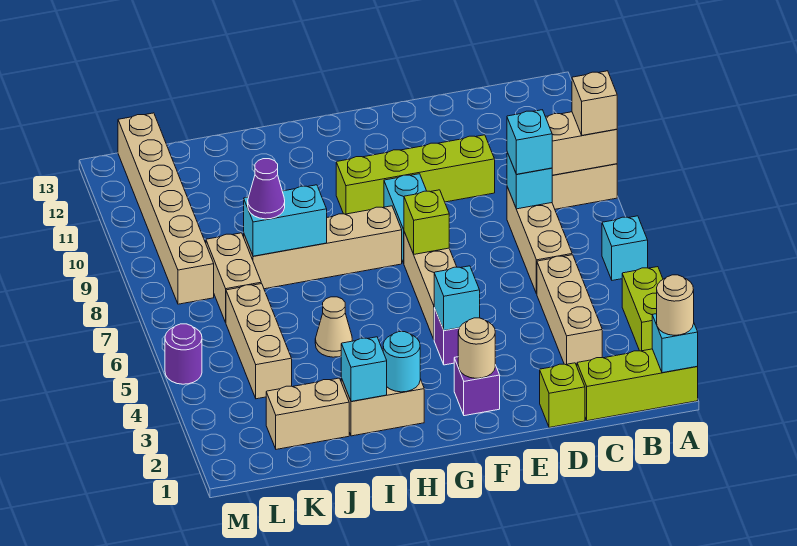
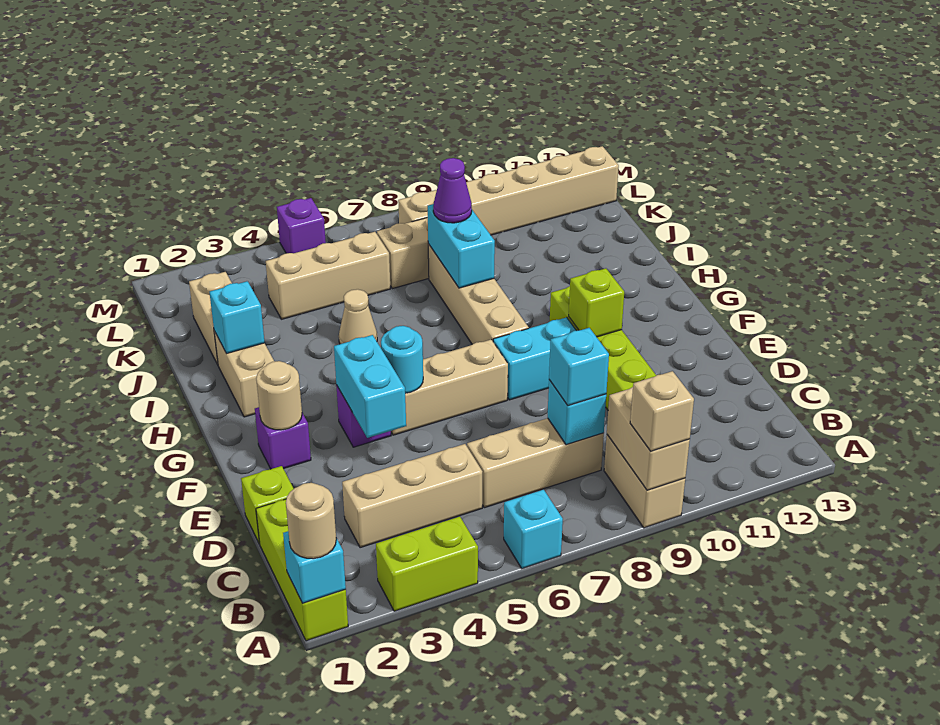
cyan 1x1 brick [434,266,480,331] -> cyan 1x2 brick [334,335,406,438]
lime 1x1 brick [404,190,449,254] -> lime 1x1 brick moved to [569,268,624,337]
cyan 1x1 round brick [383,332,420,392] -> cyan 1x1 round brick moved to [381,326,423,393]
purple 1x1 round brick [165,324,202,384] -> purple 1x1 brick [277,198,326,253]

